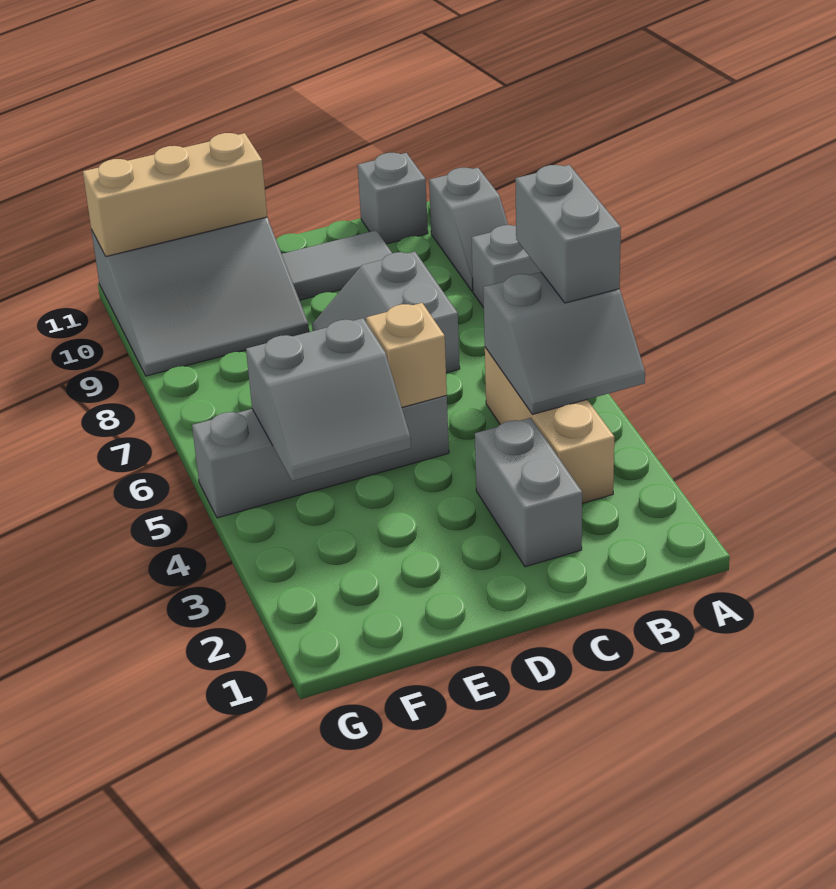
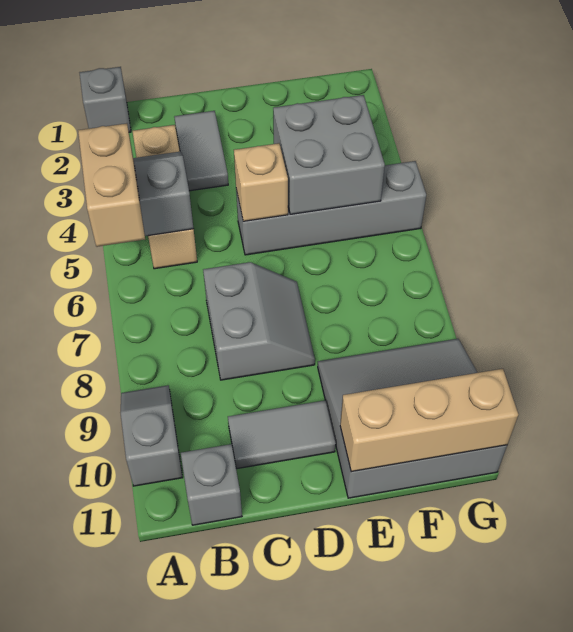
grey 1x2 brick [515,165,621,303] -> tan 1x2 brick [78,123,145,247]
grey 1x1 brick [472,225,541,308] -> grey 1x1 brick moved to [79,67,131,132]
grey 1x2 brick [475,418,582,567] -> grey 1x2 tile [174,111,228,191]
grey 2x2 slope [246,318,411,481] -> grey 2x2 brick [273,95,385,215]

